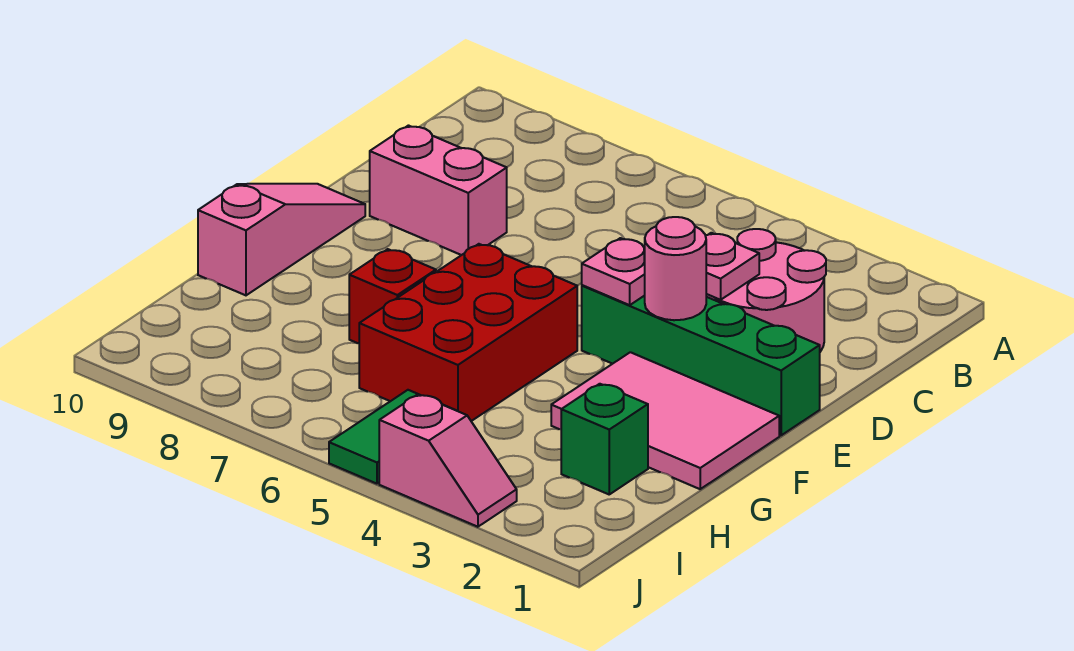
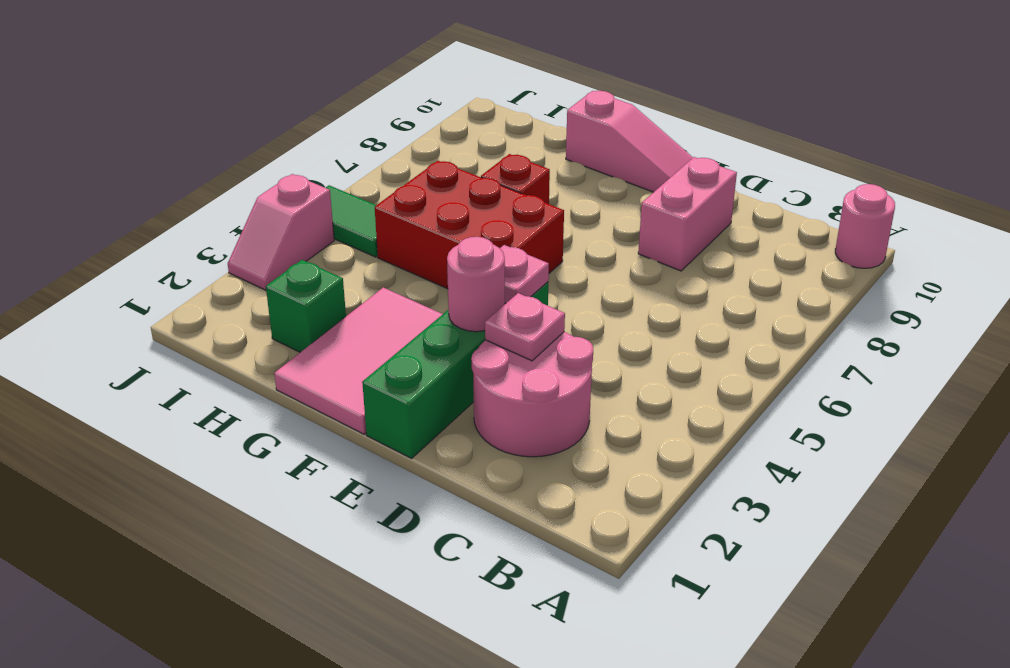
none -> pink 1x1 round brick [835,184,895,268]

